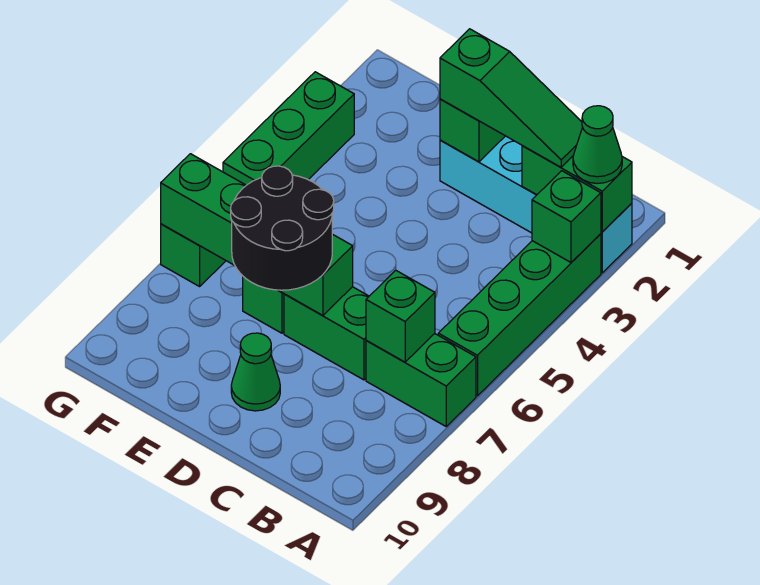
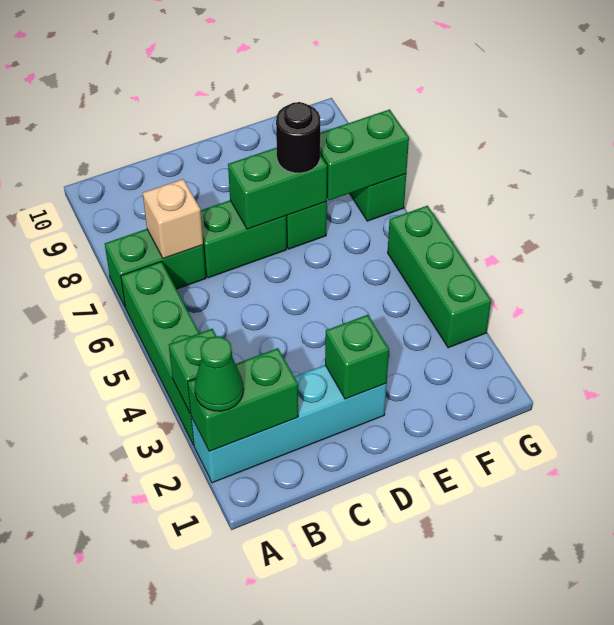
green 1x3 slope [440,29,583,167] -> none
green 1x1 brick [366,270,435,362] -> tan 1x1 brick [143,179,203,258]
black 2x2 round brick [231,166,334,290] -> black 1x1 round brick [276,102,320,173]
green 1x1 cone [231,333,280,411] -> none

